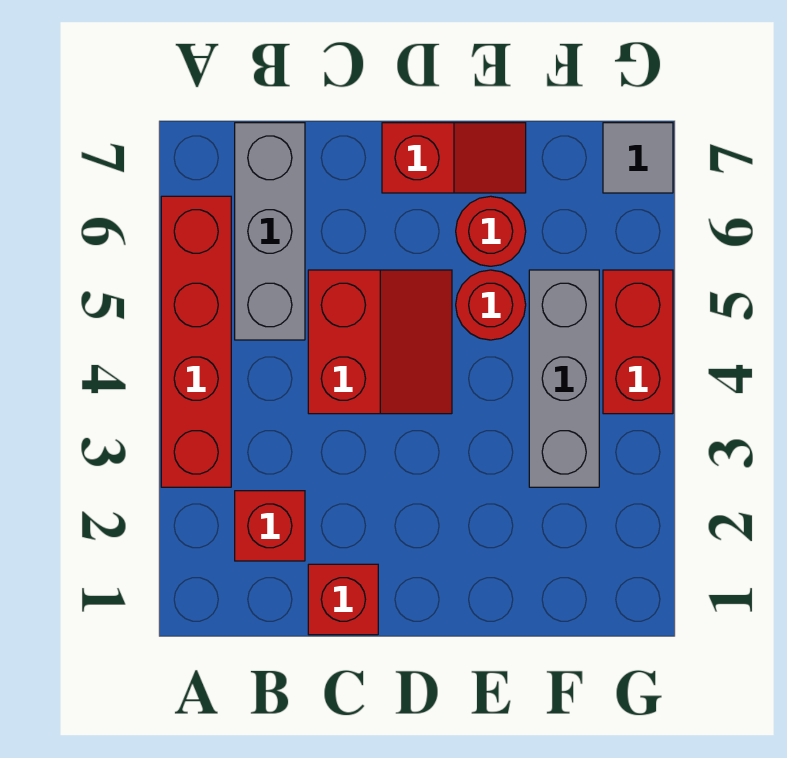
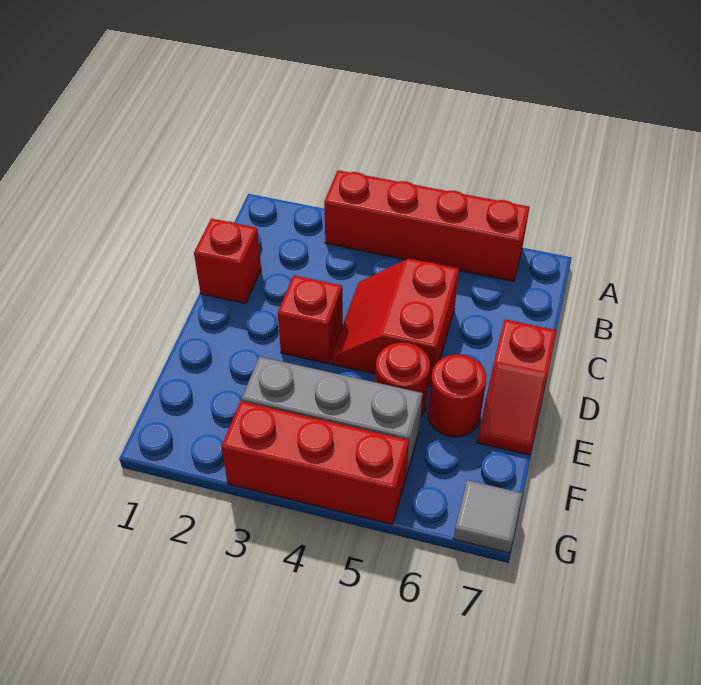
red 1x1 brick [235,491,305,561] -> red 1x1 brick moved to [278,275,343,364]
grey 1x3 brick [235,123,305,340] -> none
red 2x2 slope [308,270,452,414] -> red 2x2 slope turned to [331,259,459,386]
red 1x2 brick [603,270,673,414] -> red 1x3 brick [221,401,409,524]

